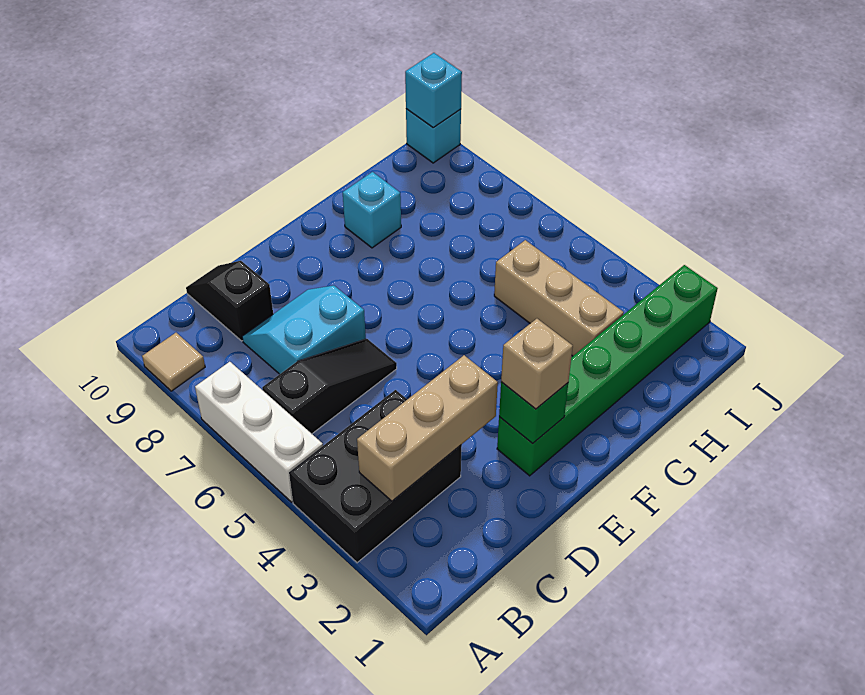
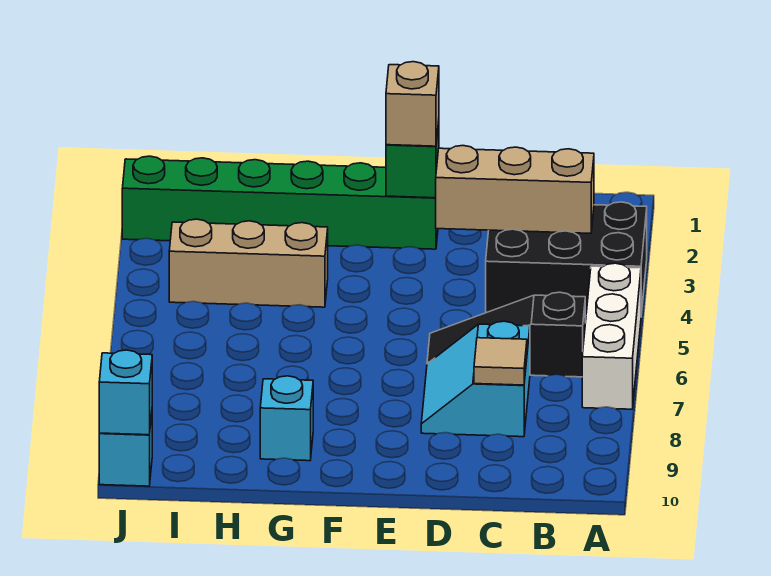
tan 1x1 tile [142,333,205,391] -> tan 1x1 tile moved to [474,338,527,385]
cyan 2x2 slope [242,286,366,374] -> cyan 2x2 slope turned to [421,321,530,437]
black 1x2 slope [186,261,273,341] -> none
tan 1x3 brick [494,240,624,356] -> tan 1x3 brick turned to [169,219,328,307]

